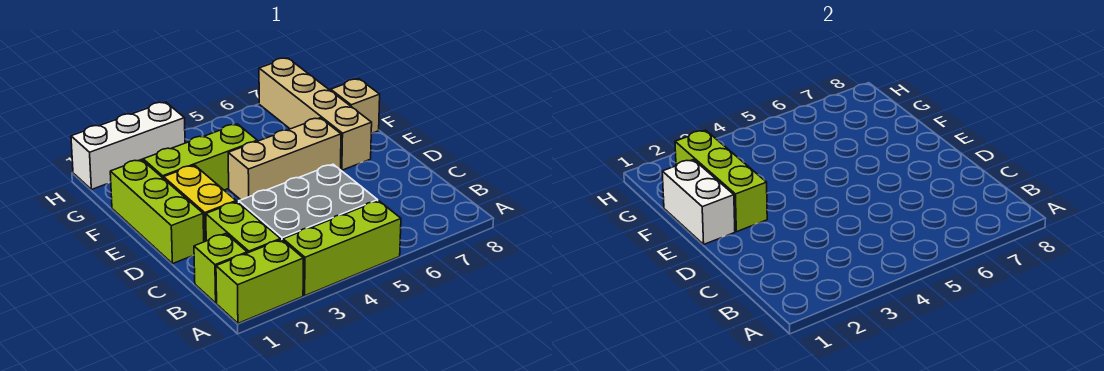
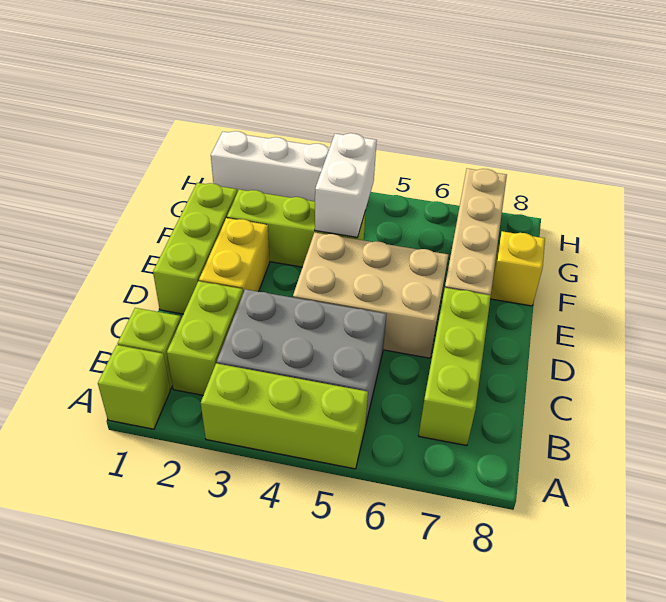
lime 1x2 brick [216,240,303,323] -> lime 1x1 brick [98,345,170,429]
white 1x2 brick [662,160,735,244] -> white 1x2 brick moved to [315,133,377,238]
lime 1x3 brick [675,130,767,232] -> lime 1x3 brick moved to [419,288,491,446]
tan 1x3 brick [228,118,341,200] -> tan 2x3 brick [293,232,448,358]
tan 1x1 brick [331,79,380,133] -> yellow 1x1 brick [490,231,545,306]

